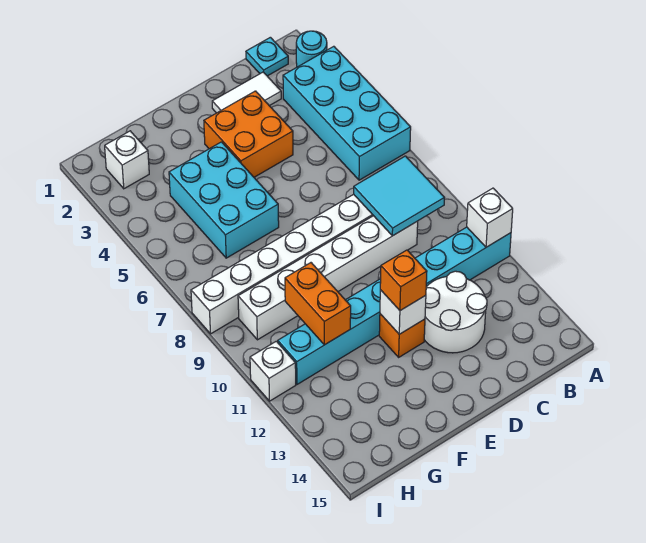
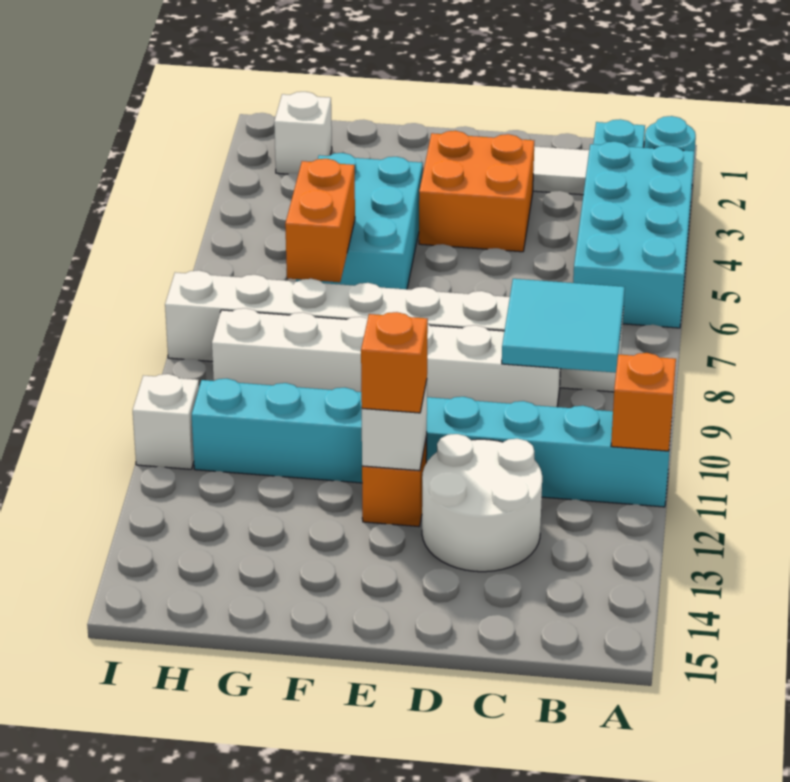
white 1x1 brick [467,188,513,247] -> orange 1x1 brick [611,353,676,451]
orange 1x2 brick [285,263,351,345] -> orange 1x2 brick moved to [285,159,355,282]

